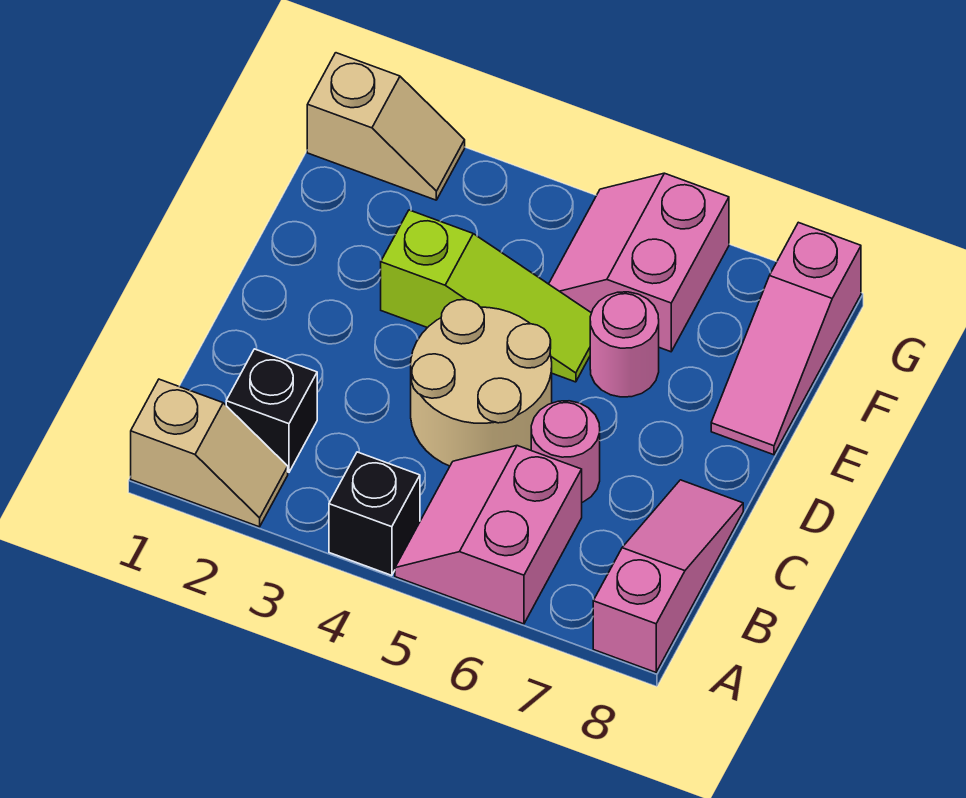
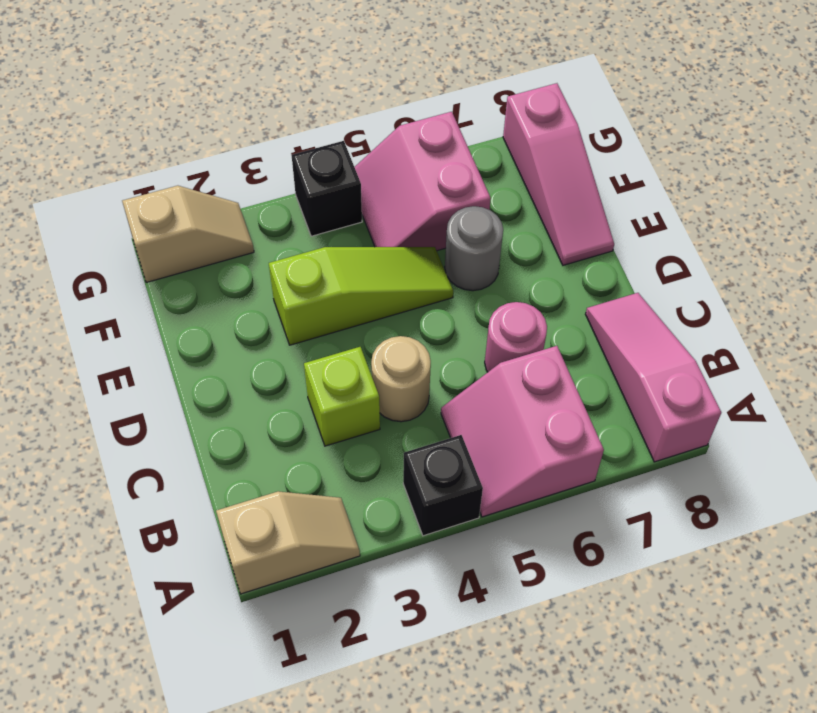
black 1x1 brick [226,349,317,472] -> black 1x1 brick moved to [292,141,362,236]
none -> lime 1x1 brick [304,347,380,446]
tan 2x2 round brick [411,300,552,466] -> tan 1x1 round brick [371,336,431,422]
pink 1x1 round brick [590,292,659,397] -> grey 1x1 round brick [445,206,503,291]

